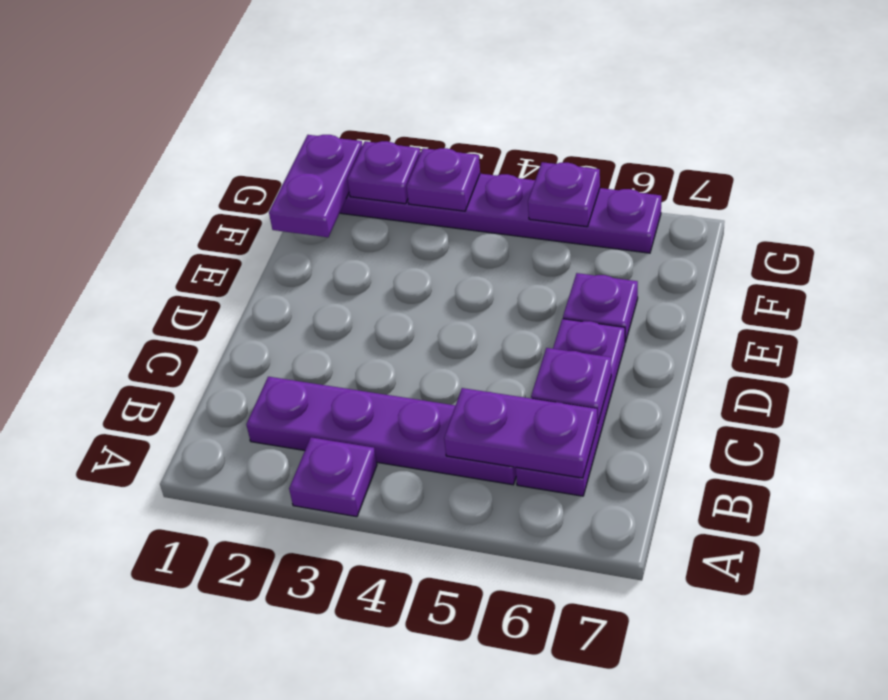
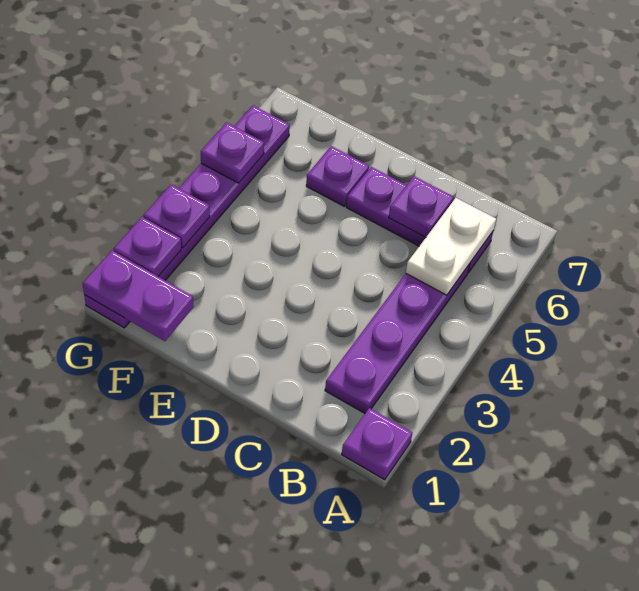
purple 1x1 plate [289,437,377,517] -> purple 1x1 plate moved to [342,408,412,480]
purple 1x2 plate [444,388,597,478] -> white 1x2 plate [406,198,496,295]

